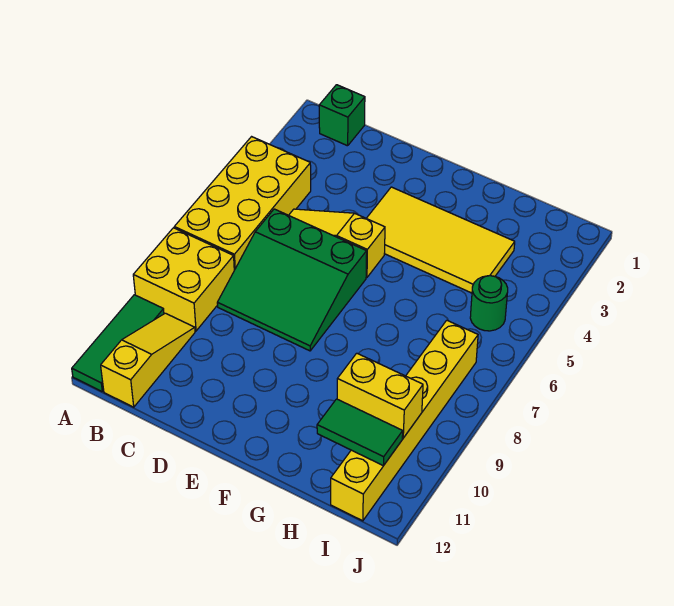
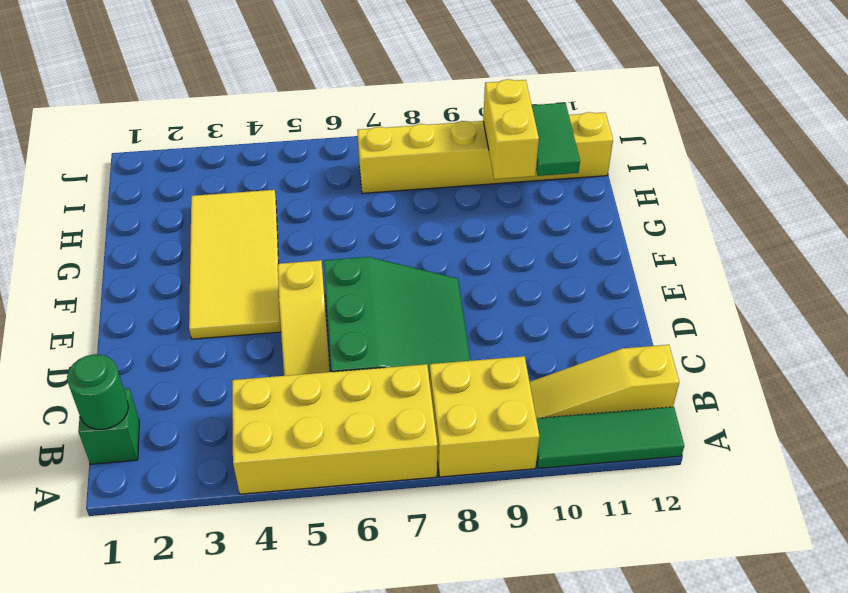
green 1x1 round brick [470,276,508,331] -> green 1x1 round brick moved to [67,354,128,430]

